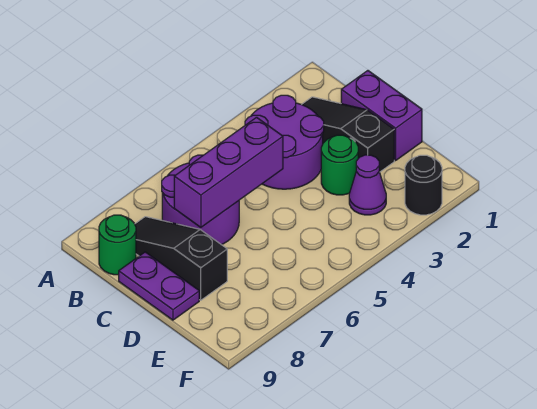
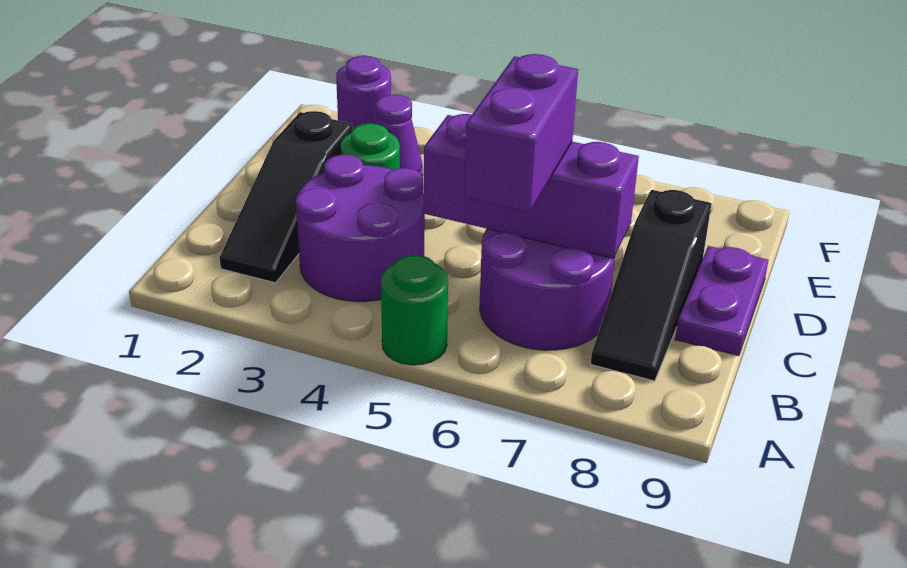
green 1x1 round brick [99,215,136,275] -> green 1x1 round brick moved to [381,255,448,365]
purple 1x2 brick [341,71,422,161] -> purple 1x2 brick moved to [464,54,578,212]
black 1x1 round brick [405,155,442,215] -> purple 1x1 round brick [336,56,391,129]

